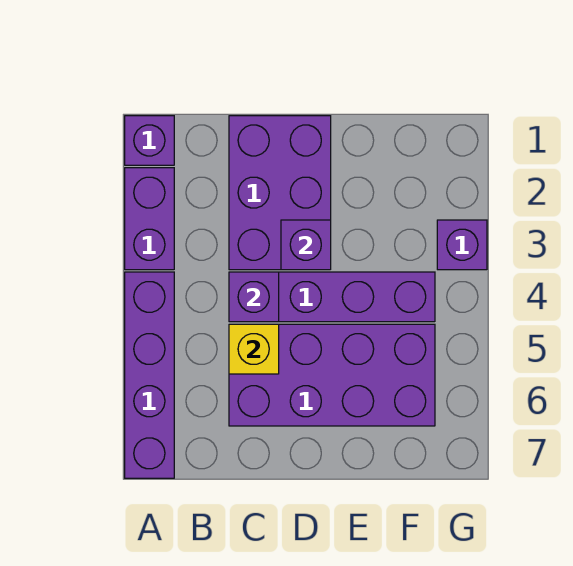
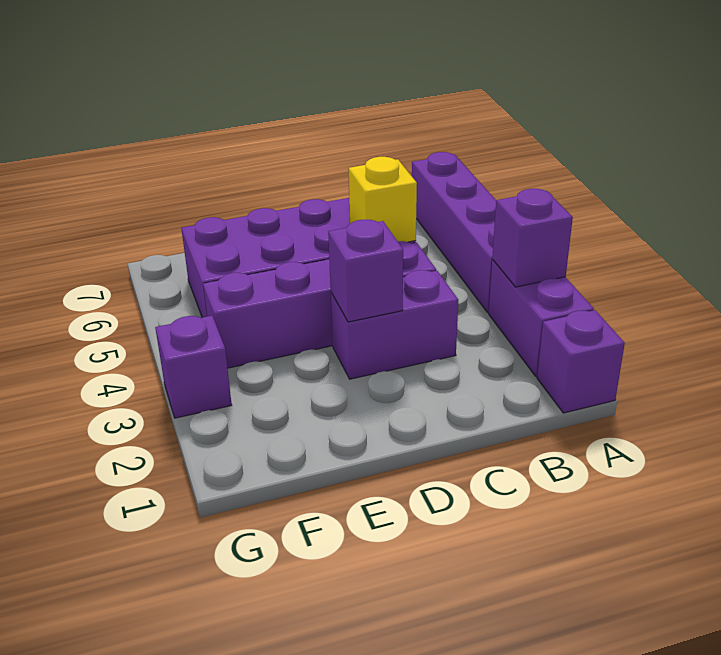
purple 2x3 brick [229,116,331,270] -> purple 1x2 brick [331,270,458,379]
purple 1x1 brick [229,272,279,322] -> purple 1x1 brick moved to [492,189,573,287]

